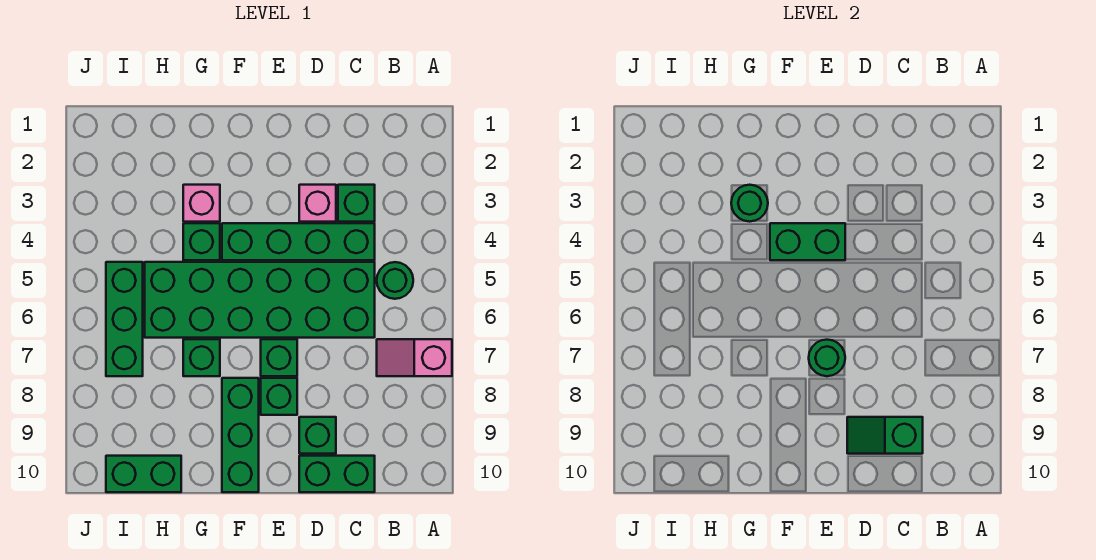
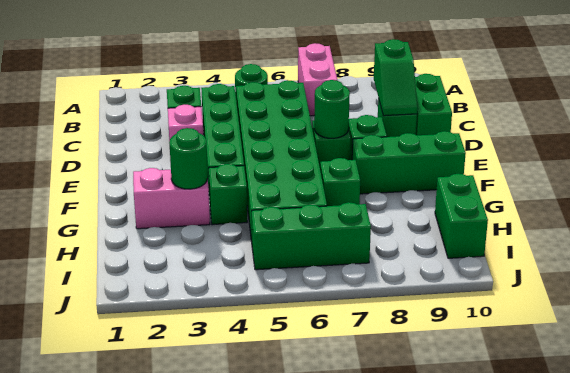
pink 1x2 slope [377,339,452,376] -> pink 1x2 brick [298,43,338,116]
green 1x2 brick [770,223,845,260] -> none
pink 1x1 brick [183,185,220,222] -> pink 1x2 brick [133,168,210,229]

